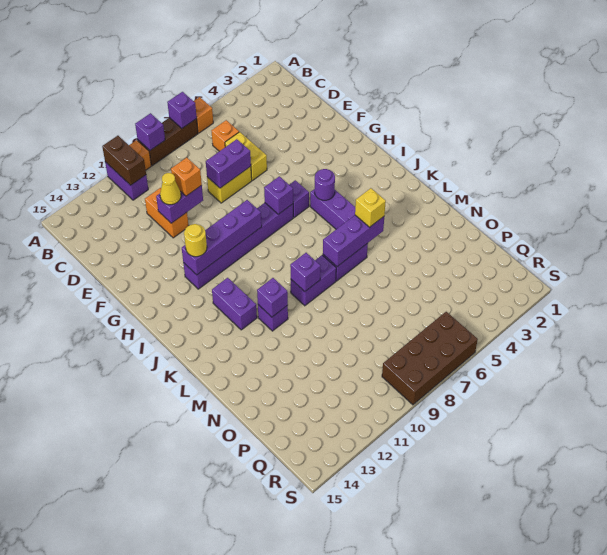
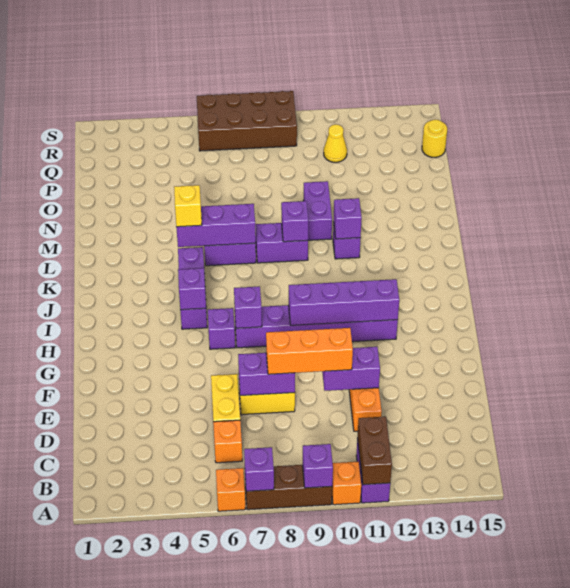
orange 1x1 brick [171,158,202,196] -> orange 1x3 brick [266,328,353,374]
yellow 1x1 cone [160,173,181,205] -> yellow 1x1 cone moved to [324,124,347,162]
yellow 1x1 round brick [184,224,207,257] -> yellow 1x1 round brick moved to [422,120,447,157]
purple 1x1 round brick [315,169,335,200] -> purple 1x1 brick [178,268,206,310]
purple 1x2 brick [212,278,257,330] -> purple 1x2 brick moved to [303,181,332,240]

